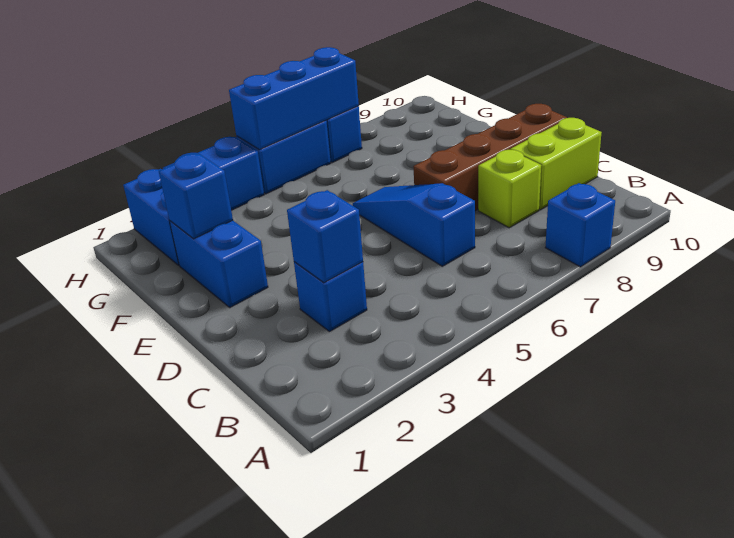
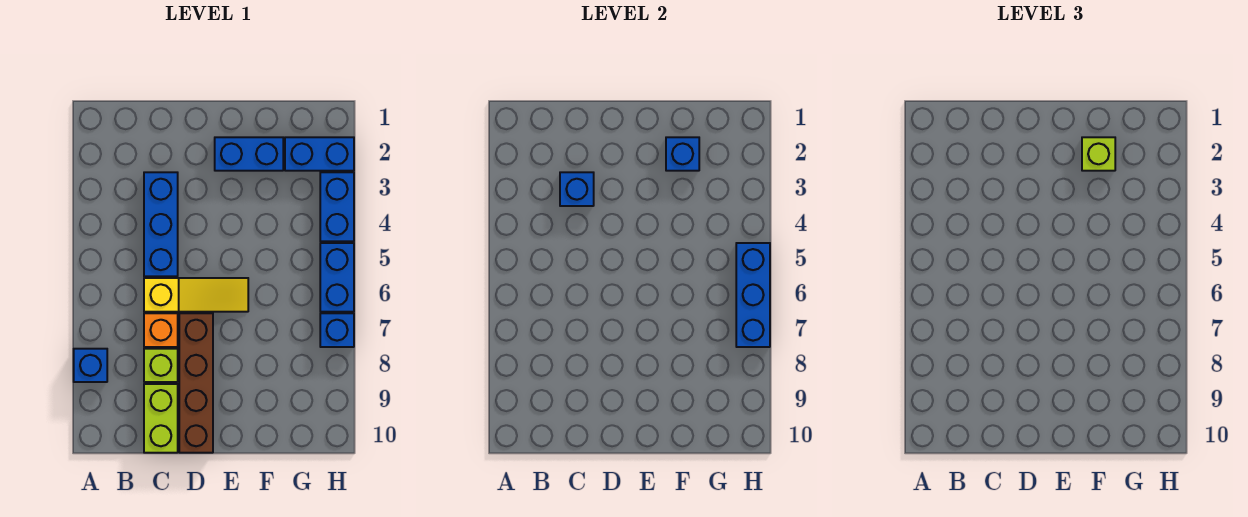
blue 1x1 brick [294,262,367,332] -> blue 1x3 brick [144,172,178,276]
blue 1x3 slope [353,183,475,266] -> yellow 1x3 slope [144,278,248,312]
none -> orange 1x1 brick [144,313,178,347]
none -> lime 1x1 brick [1082,137,1115,171]

